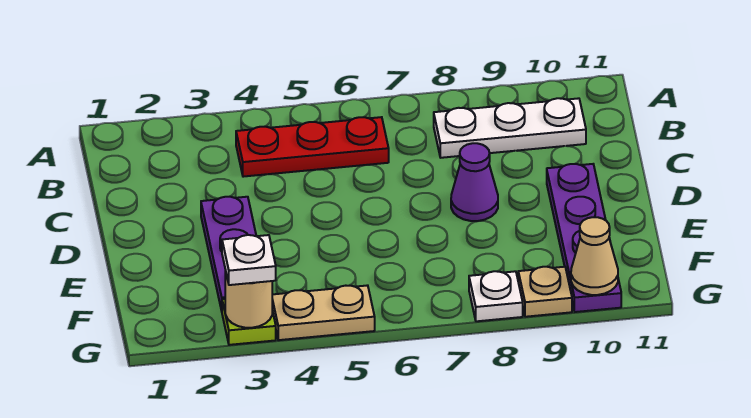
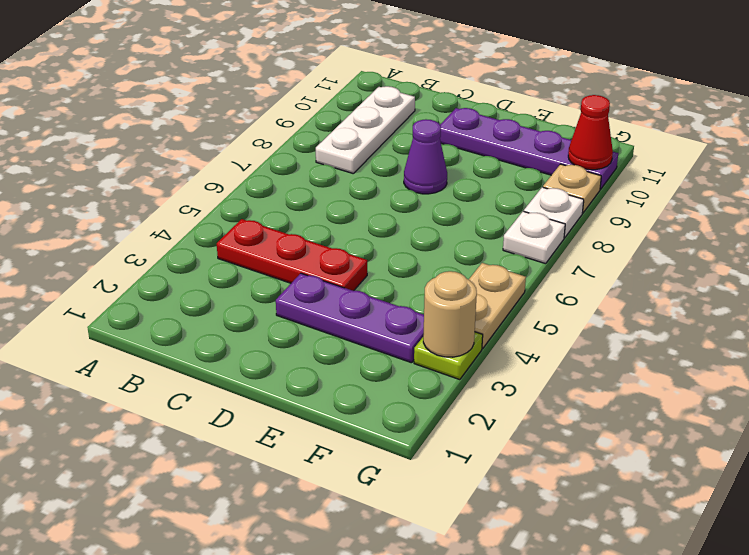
red 1x3 plate [236,117,389,177] -> red 1x3 plate turned to [217,219,367,291]
white 1x1 plate [222,235,276,285] -> white 1x1 plate moved to [503,211,565,264]
tan 1x1 cone [571,217,618,295] -> red 1x1 cone [568,95,613,170]

